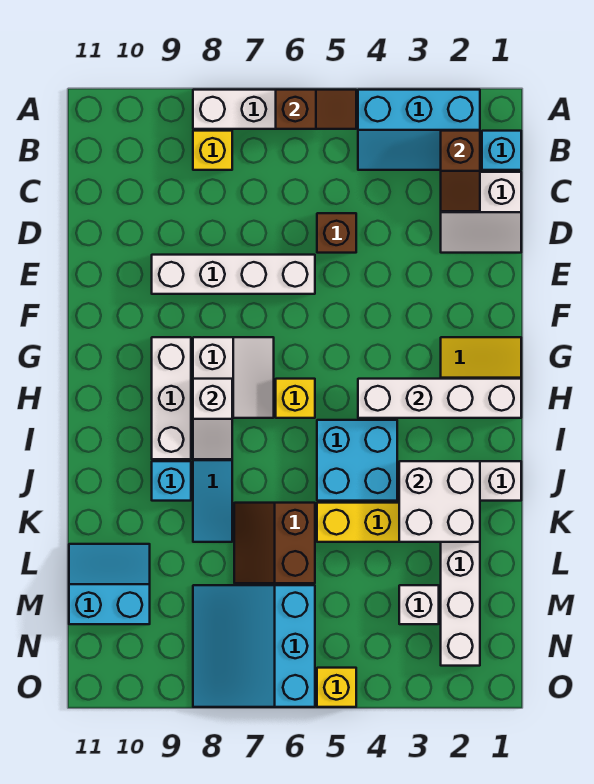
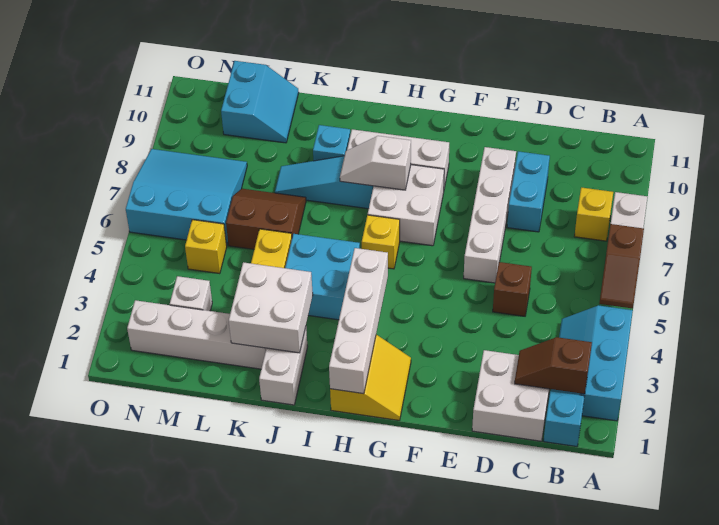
white 2x2 slope [441,172,521,253] -> white 2x2 brick [472,350,550,441]
none -> cyan 1x2 brick [507,151,550,232]
white 2x2 slope [193,337,274,418] -> white 2x2 brick [368,165,444,246]
yellow 1x1 brick [317,668,356,707] -> yellow 1x1 brick moved to [185,220,227,274]

